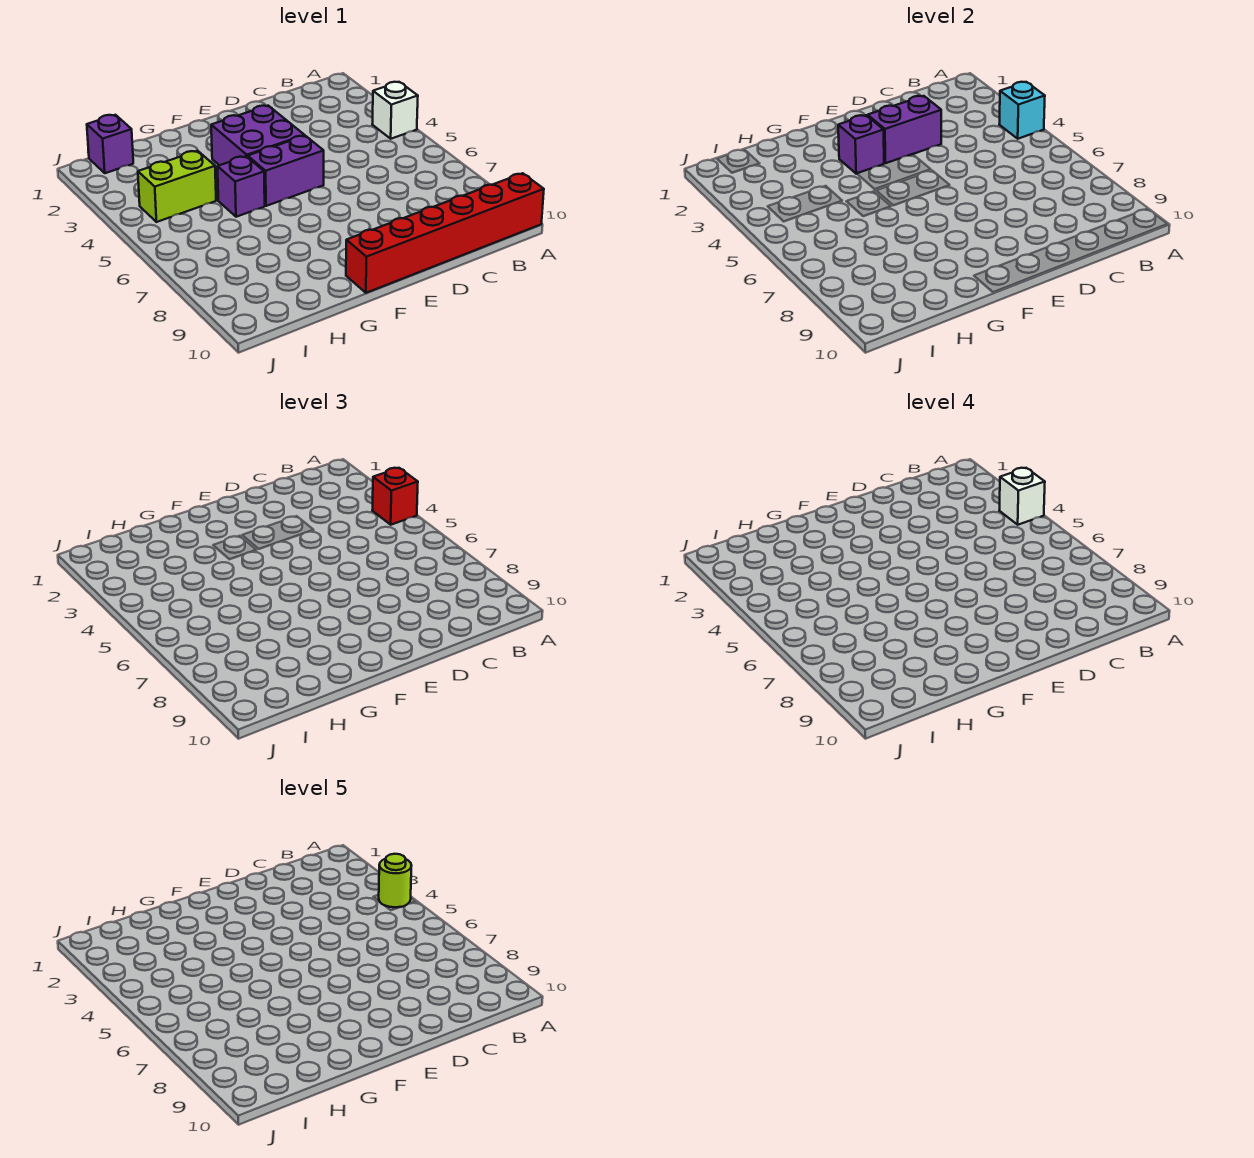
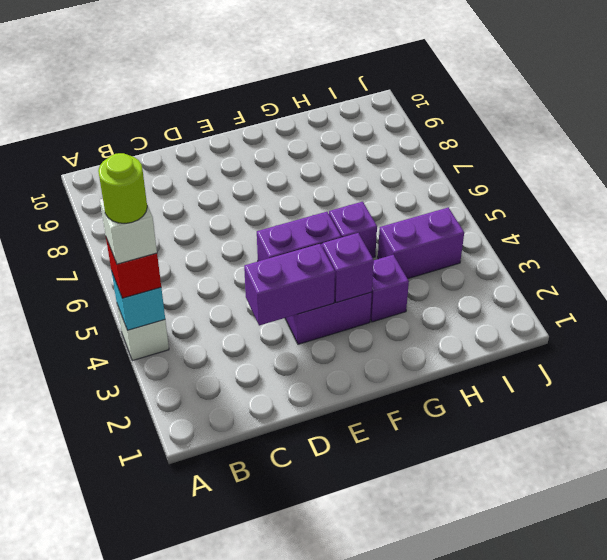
red 1x6 brick [346,173,544,293] -> none
lime 1x2 brick [138,151,216,222] -> purple 1x2 brick [378,207,464,279]
purple 1x1 brick [87,115,133,173] -> purple 1x1 brick moved to [370,255,409,322]

